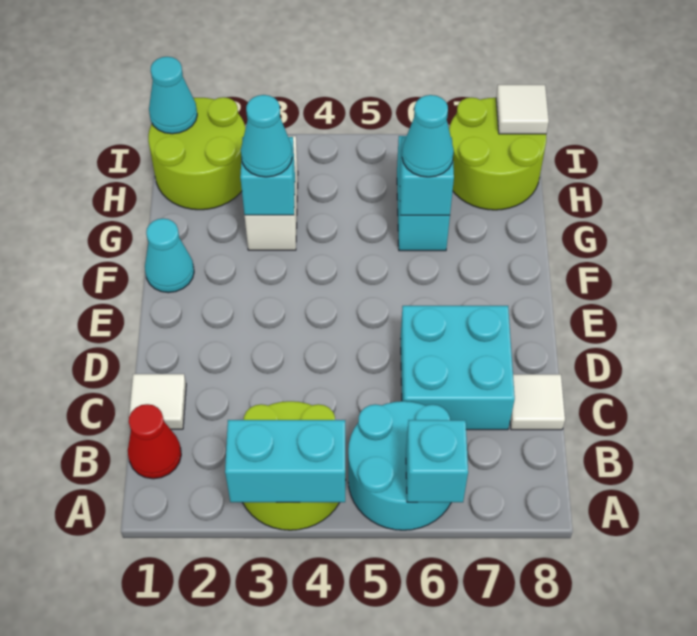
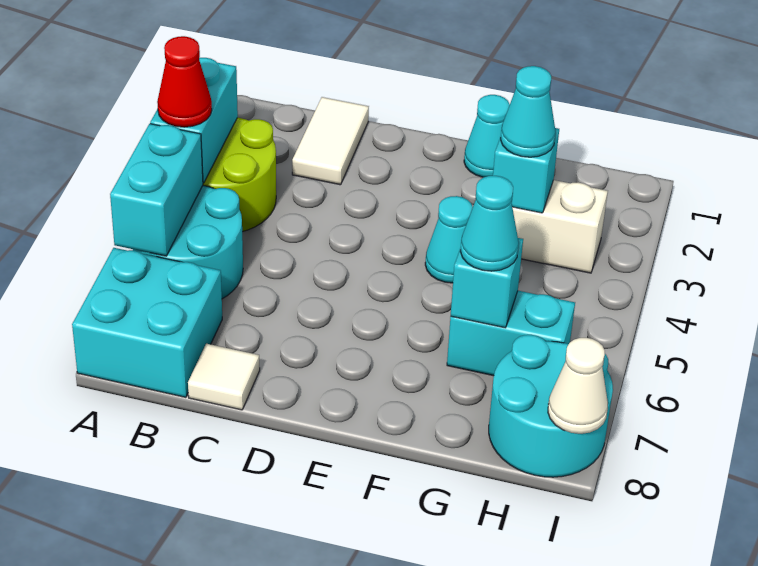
cyan 1x1 brick [406,420,468,502] -> cyan 1x2 brick [110,124,203,256]
red 1x1 cone [128,404,181,479] -> red 1x1 cone moved to [157,36,212,127]
white 1x1 tile [129,374,186,429] -> white 1x2 tile [292,97,369,185]
cyan 2x2 brick [401,306,515,430] -> cyan 2x2 brick moved to [72,248,222,397]
lime 2x2 round brick [148,97,246,210] -> none
lime 2x2 round brick [449,98,546,210] -> cyan 2x2 round brick [489,335,613,477]
cyan 1x1 cone [149,57,197,134] -> cyan 1x1 cone moved to [425,196,473,283]
white 1x1 tile [496,85,549,134] -> white 1x1 cone [548,338,608,434]

